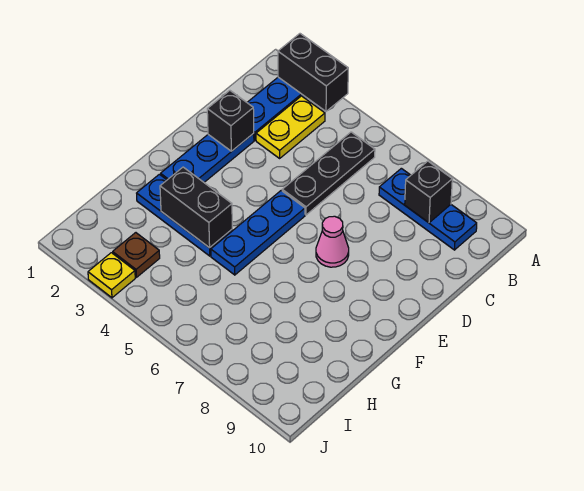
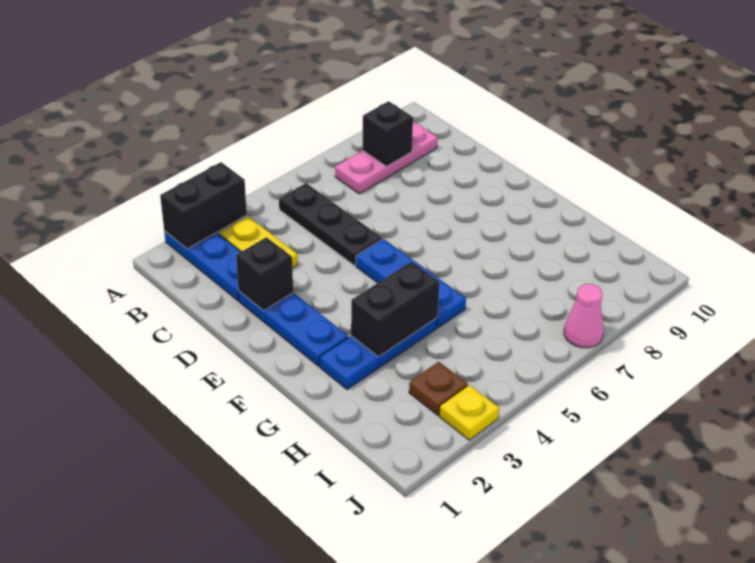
blue 1x3 plate [379,168,477,250] -> pink 1x3 plate [335,122,438,194]
pink 1x1 cone [316,216,349,267] -> pink 1x1 cone moved to [564,284,604,348]

